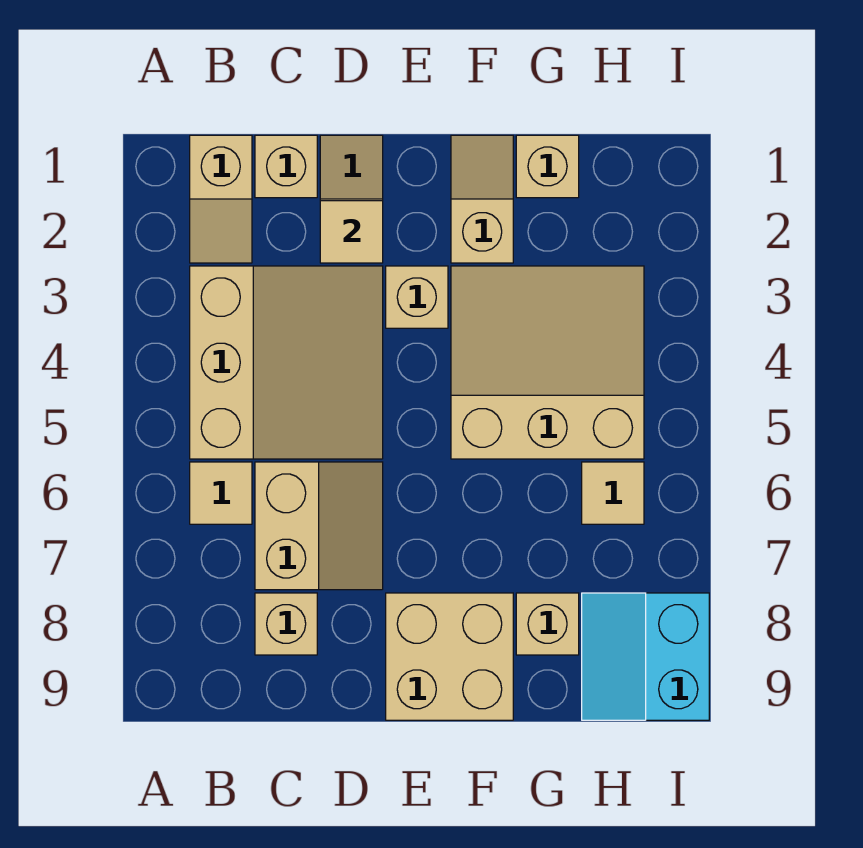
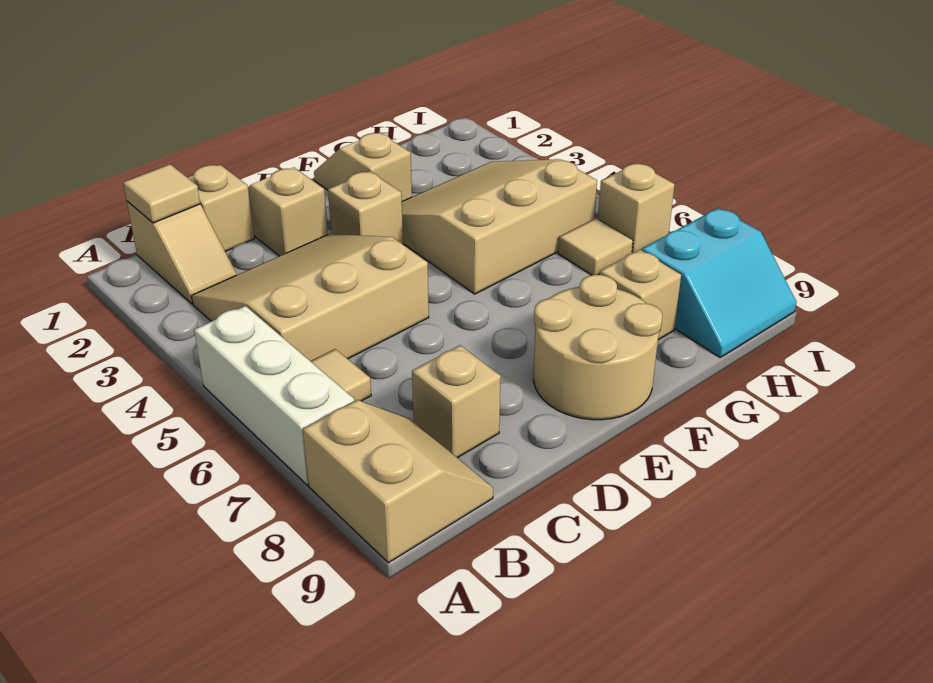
none -> white 1x3 brick [194,306,354,485]
tan 3x3 slope [190,266,383,459] -> tan 3x3 slope turned to [192,234,429,361]
tan 2x2 slope [255,462,383,590] -> tan 2x2 slope moved to [303,400,493,563]
tan 1x1 tile [320,201,383,263] -> tan 1x1 tile moved to [123,164,200,223]
tan 2x2 brick [386,593,513,720] -> tan 2x2 round brick [534,274,663,420]
tan 1x1 brick [516,135,579,198] -> tan 1x1 brick moved to [598,163,675,253]
cyan 2x2 slope [582,593,709,720] -> cyan 2x2 slope turned to [642,208,796,357]

